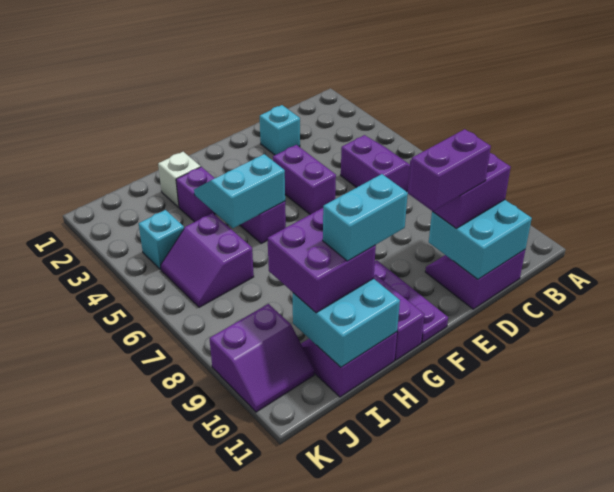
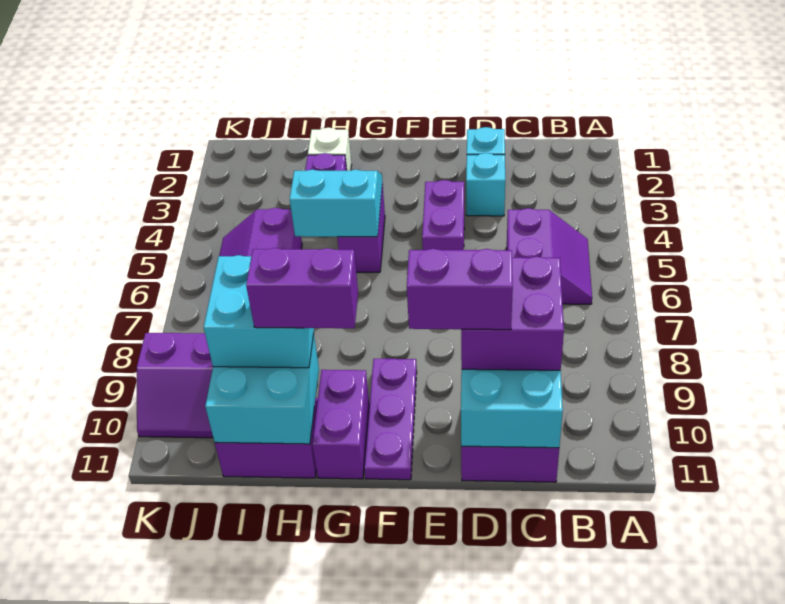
cyan 1x2 brick [323,174,408,261] -> purple 1x2 brick [246,248,358,328]
purple 2x2 brick [268,208,376,313] -> cyan 2x2 brick [204,255,314,368]
cyan 1x1 brick [139,210,184,269] -> cyan 1x1 brick moved to [466,153,505,216]

